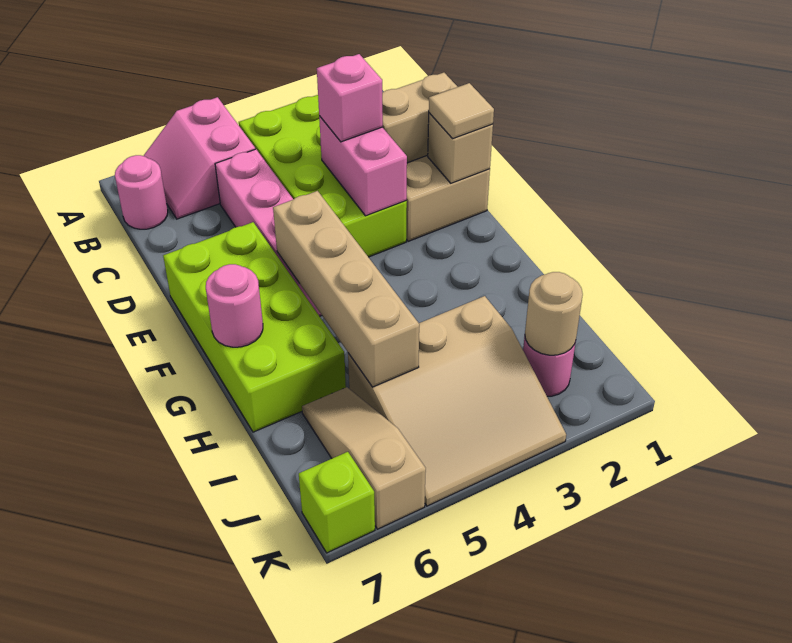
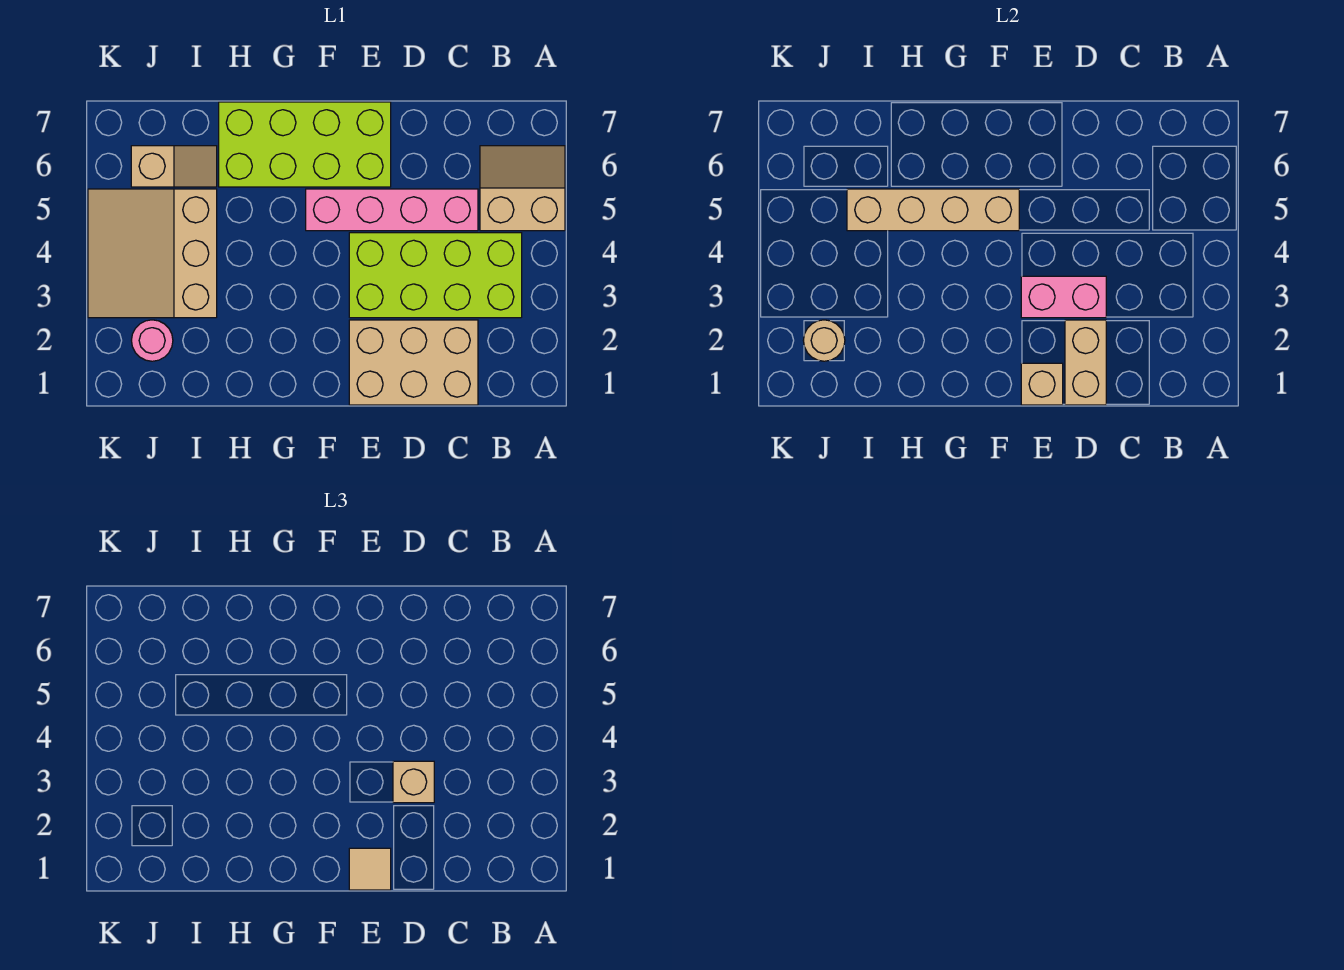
pink 2x2 slope [144,97,255,219] -> tan 2x2 slope [480,146,565,231]
pink 1x1 round brick [115,155,168,229] -> none
pink 1x1 brick [317,54,383,142] -> tan 1x1 brick [393,761,434,803]
pink 1x1 round brick [206,264,263,347] -> none
tan 1x3 slope [302,387,426,529] -> tan 1x2 slope [131,146,217,187]
lime 1x1 brick [299,452,375,553] -> none

